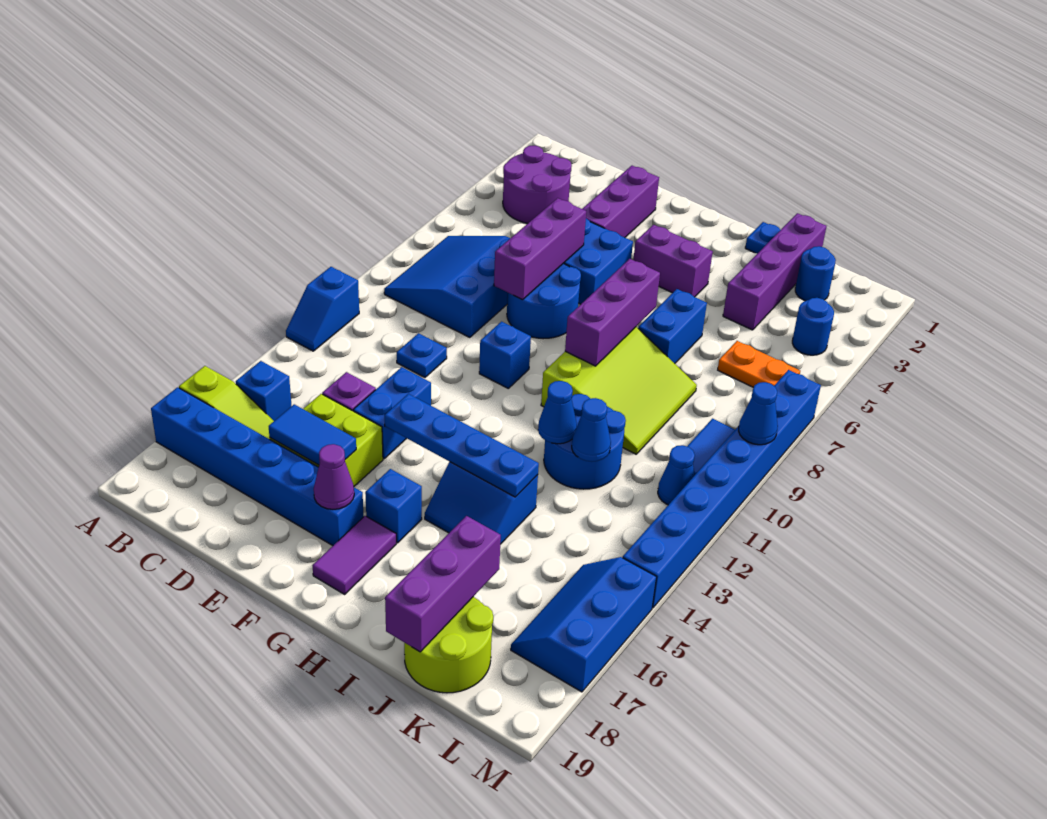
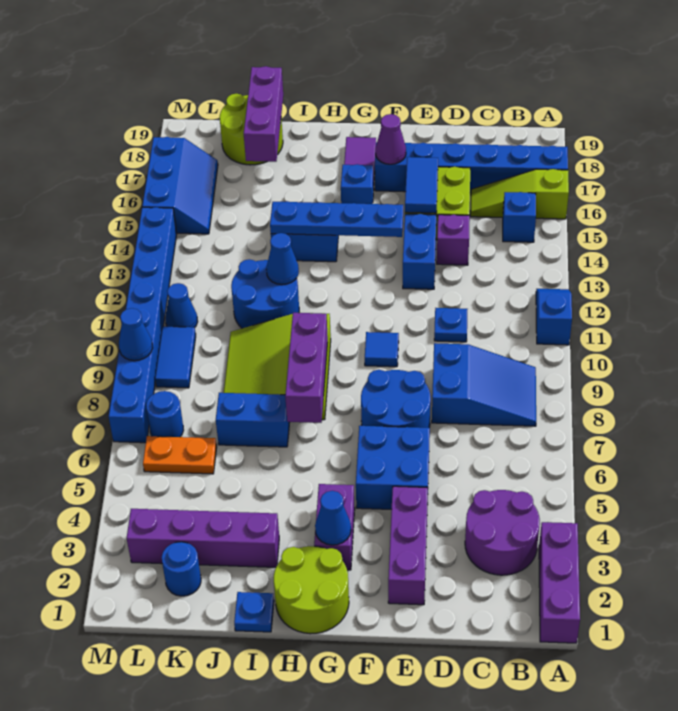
blue 3x3 slope [384,236,510,338] -> blue 2x3 slope [432,343,536,426]
blue 1x2 tile [269,404,356,465] -> blue 1x2 tile turned to [405,157,438,213]
purple 1x3 brick [494,198,586,300] -> purple 1x3 brick moved to [539,522,580,643]
blue 1x1 brick [479,322,531,388] -> blue 1x1 tile [365,332,399,367]
none -> lime 2x2 round brick [274,546,349,634]
purple 1x2 brick [633,225,713,297] -> purple 1x2 brick turned to [314,484,355,570]
blue 1x2 brick [638,289,707,363] -> blue 1x2 brick turned to [216,393,290,447]
purple 1x4 brick [723,213,827,330] -> purple 1x4 brick turned to [127,509,279,567]
blue 1x1 cone [572,398,611,462] -> blue 1x1 cone moved to [315,491,351,545]
blue 1x1 round brick [792,298,834,355] -> blue 1x1 round brick moved to [146,391,183,437]

